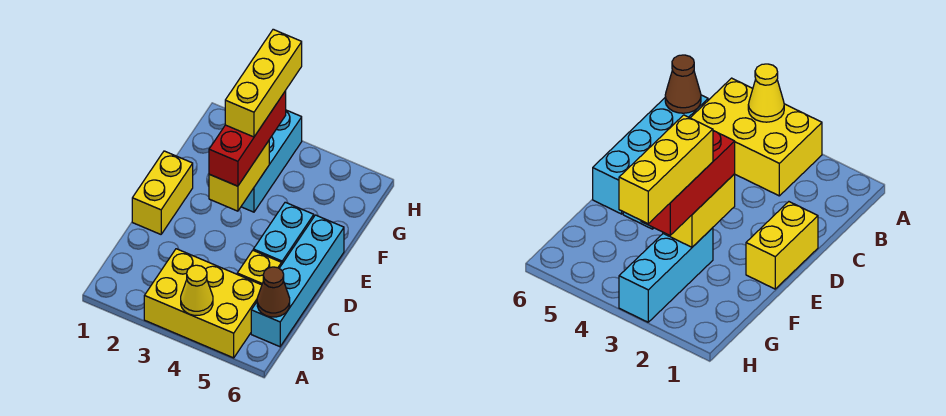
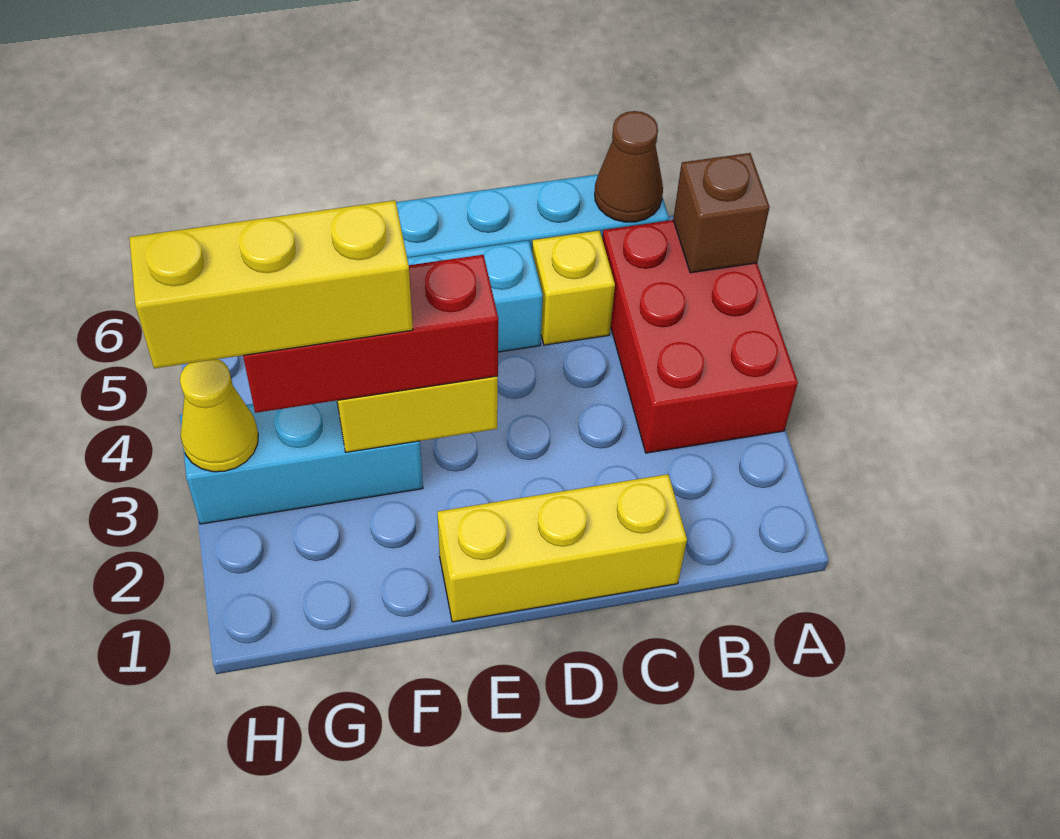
yellow 2x3 brick [144,249,262,358] -> red 2x3 brick [602,220,798,453]
yellow 1x1 cone [181,265,213,315] -> yellow 1x1 cone moved to [180,359,258,472]
none -> brown 1x1 brick [673,153,770,273]
yellow 1x2 brick [132,151,193,234] -> yellow 1x3 brick [437,474,687,622]

